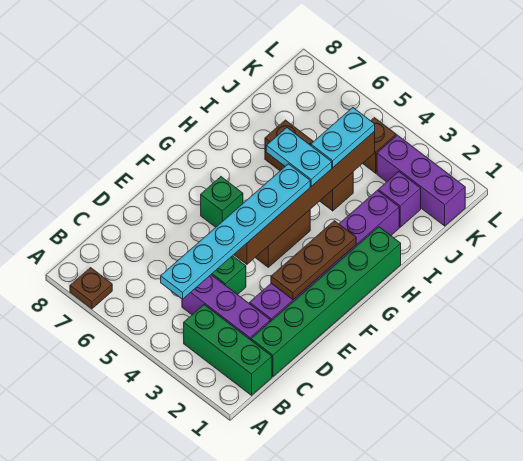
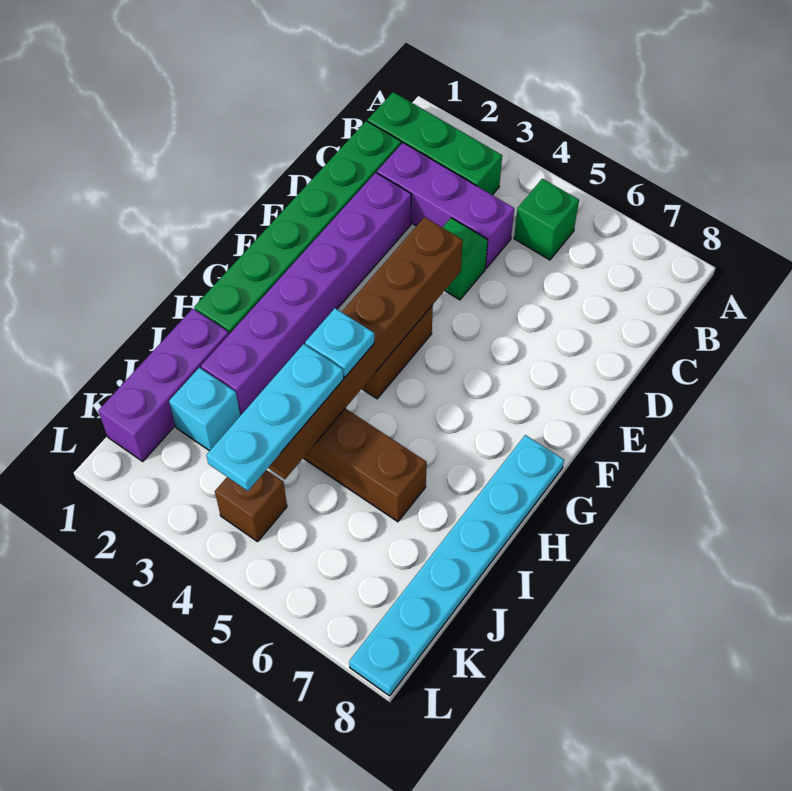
brown 1x1 plate [70,268,112,309] -> none
cyan 1x6 plate [161,164,310,299] -> cyan 1x6 plate moved to [349,435,564,696]
brown 1x3 plate [271,221,356,300] -> none
green 1x1 brick [201,177,243,227] -> green 1x1 brick moved to [514,179,579,260]
cyan 1x2 plate [266,128,332,186] -> cyan 1x1 plate [305,308,374,377]
cyan 1x2 plate [311,108,375,167] -> cyan 1x3 plate [206,344,344,491]
purple 1x1 brick [378,172,421,227] -> cyan 1x1 brick [169,368,240,451]
purple 1x3 brick [377,135,465,226] -> purple 1x3 brick turned to [98,309,229,461]

